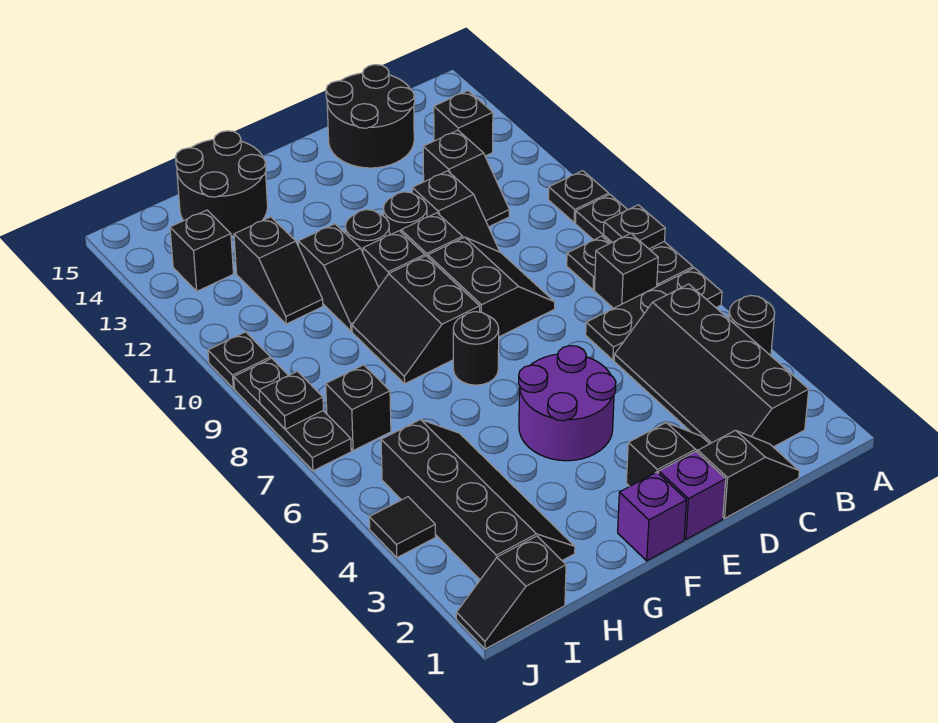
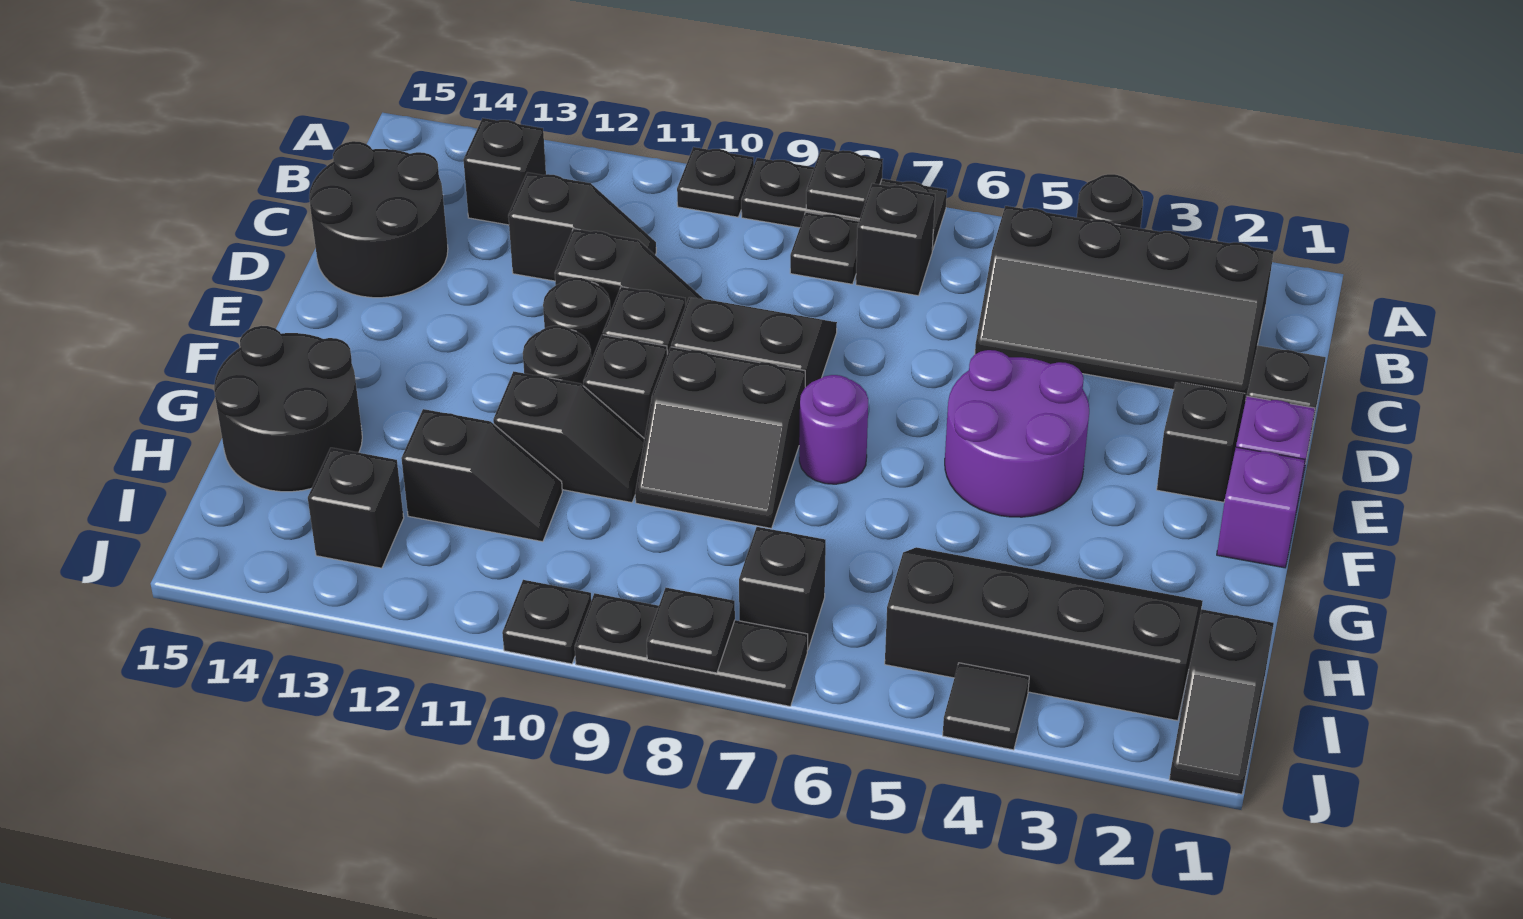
black 1x3 plate [586,268,722,360] -> none
black 1x1 round brick [453,312,499,385] -> purple 1x1 round brick [799,375,868,484]

